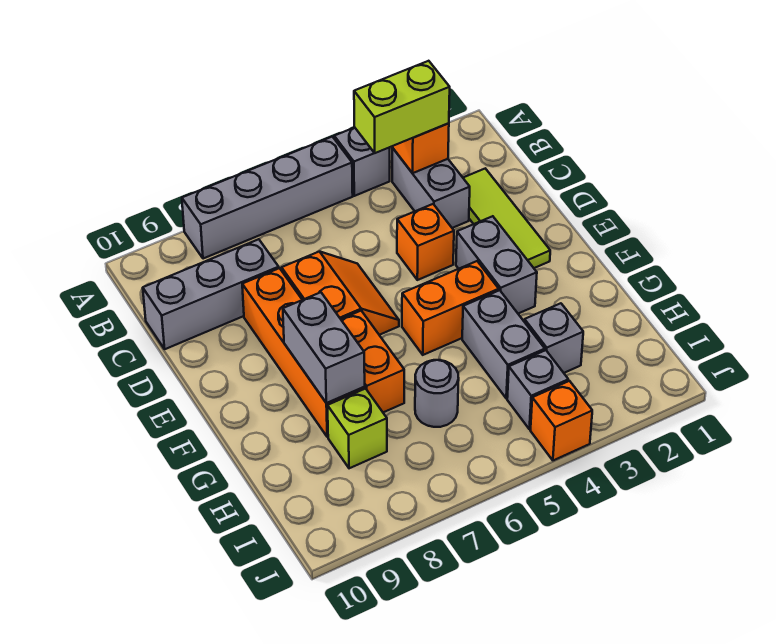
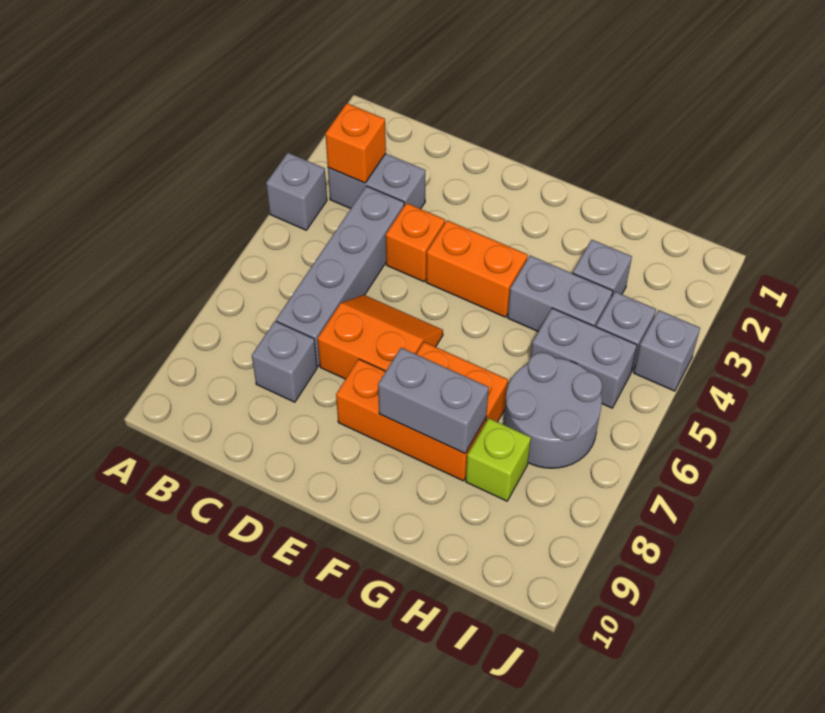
grey 1x4 brick [182,137,353,259] -> grey 1x4 brick moved to [276,186,404,366]
lime 1x2 brick [354,61,450,153] -> none
lime 1x3 tile [463,169,550,268] -> none
grey 1x3 brick [143,239,279,349] -> grey 1x1 brick [252,321,317,402]
orange 1x4 brick [242,268,365,437] -> orange 1x3 brick [336,359,486,481]
grey 1x2 brick [456,216,537,314] -> grey 1x2 brick moved to [531,308,637,408]
orange 1x2 brick [402,261,499,355] -> orange 1x2 brick turned to [426,220,528,317]
grey 1x1 round brick [415,360,459,427] -> grey 2x2 round brick [503,352,602,468]
orange 1x1 brick [531,381,592,460] -> grey 1x1 brick [634,310,700,391]

